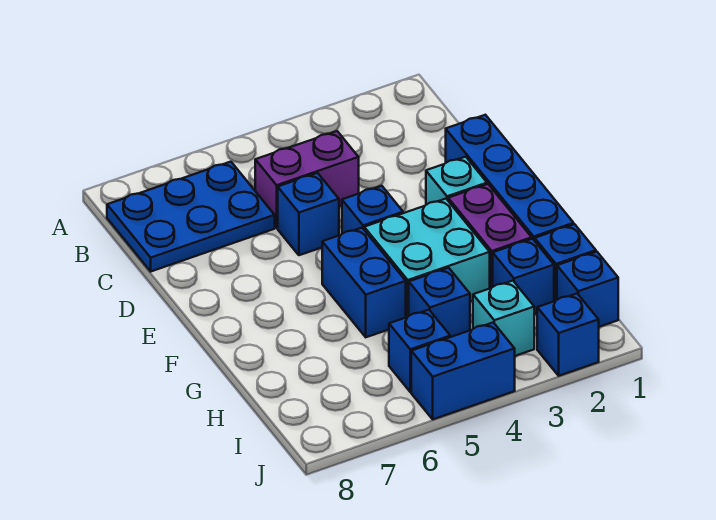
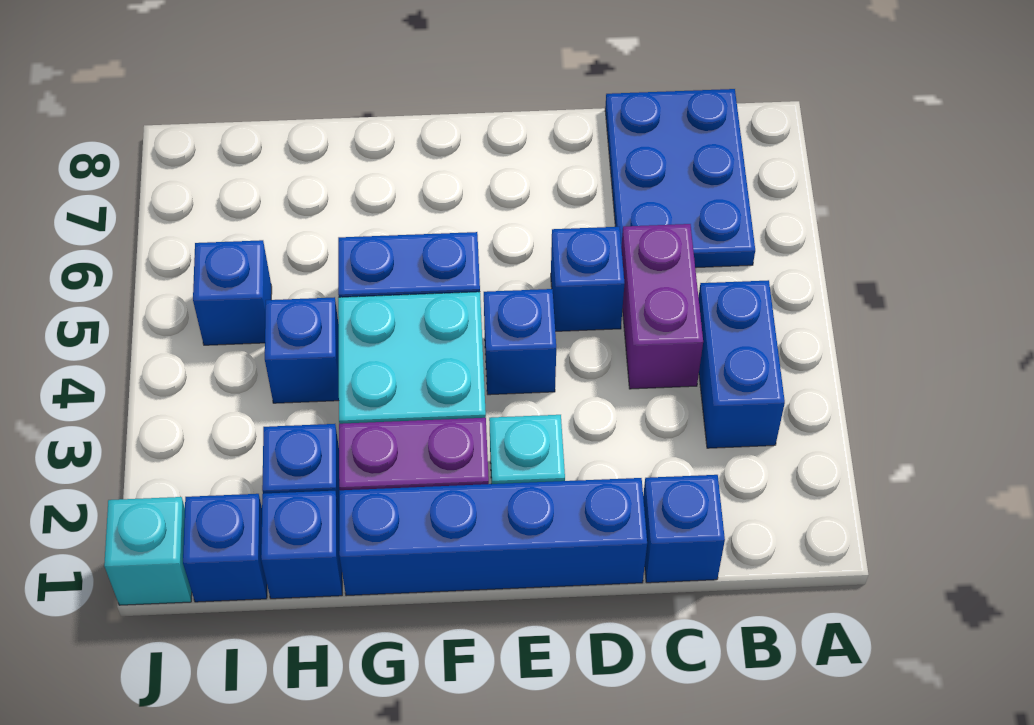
cyan 1x1 brick [473,281,534,356] -> cyan 1x1 brick moved to [104,497,192,605]
blue 1x1 brick [537,294,599,376] -> blue 1x1 brick moved to [643,475,725,583]
blue 1x2 brick [411,323,515,419] -> blue 1x2 brick moved to [698,280,785,448]

